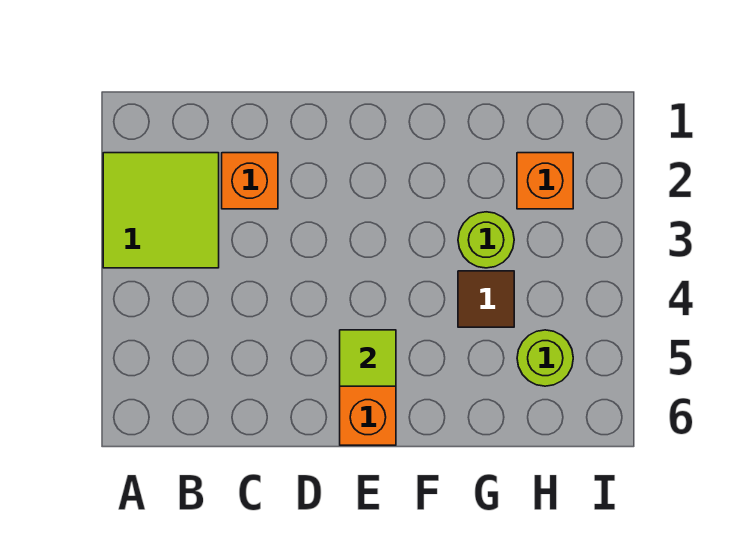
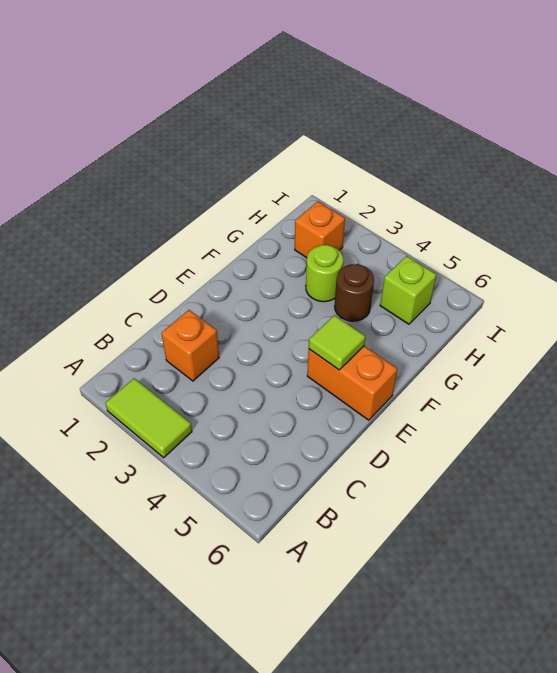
lime 2x2 tile [103,153,219,268] -> lime 1x2 tile [105,378,192,458]
brown 1x1 tile [458,271,514,327] -> brown 1x1 round brick [335,264,374,321]
lime 1x1 round brick [517,330,573,386] -> lime 1x1 brick [380,256,436,324]

